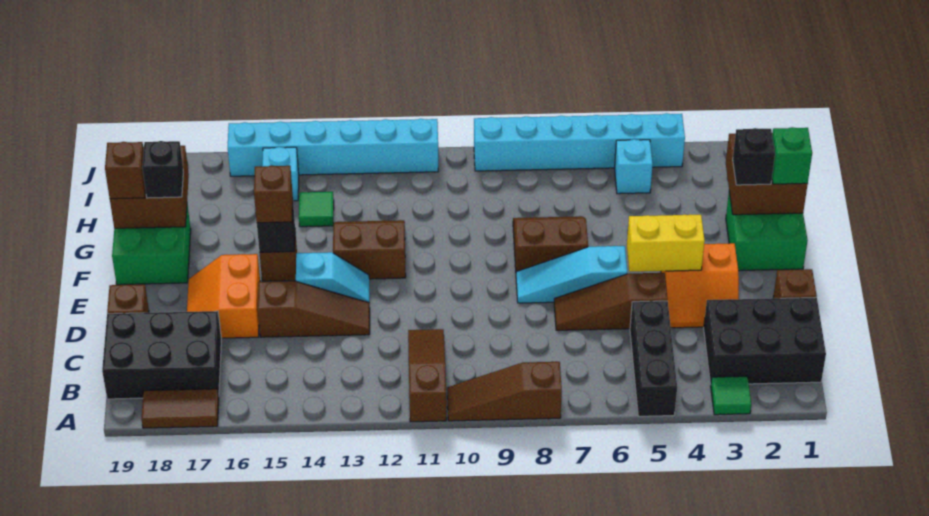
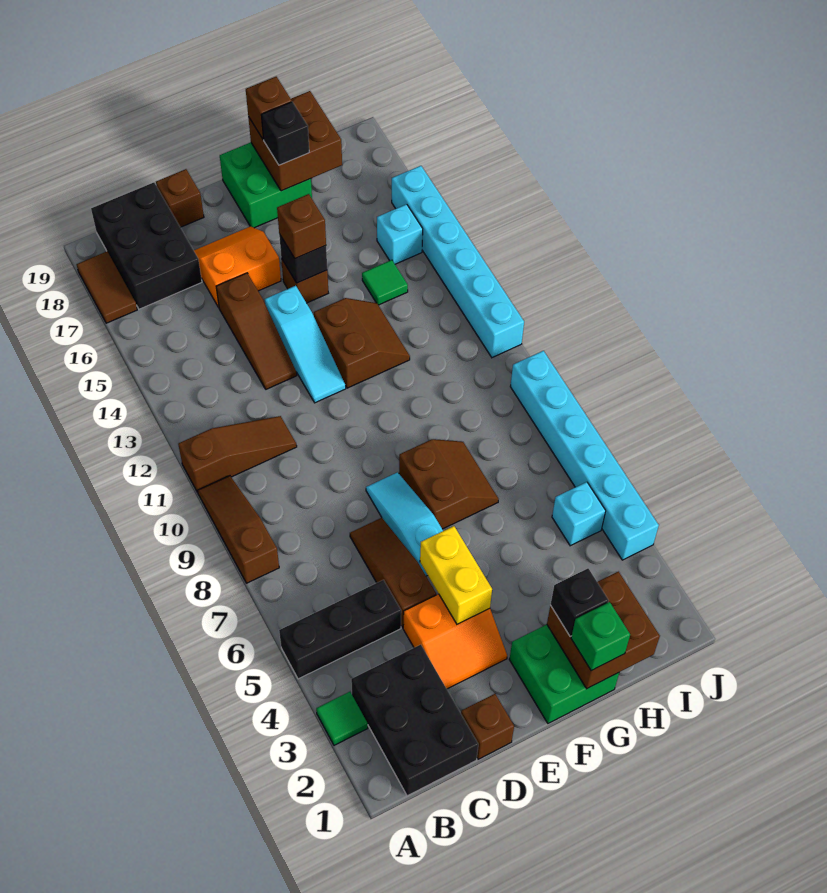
orange 2x2 slope [661,243,739,328] -> orange 2x2 slope turned to [403,594,507,689]
cyan 1x2 slope [296,252,369,302] -> cyan 1x3 slope [265,286,346,403]

